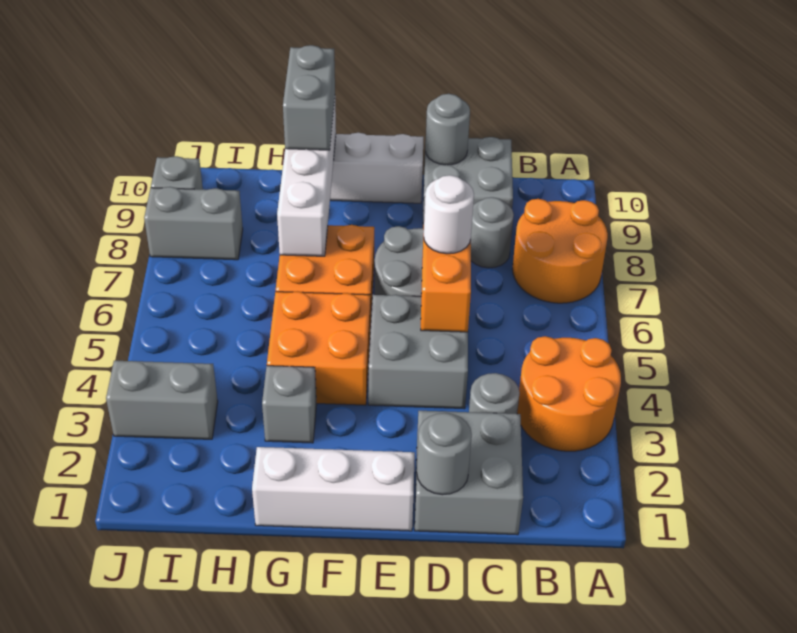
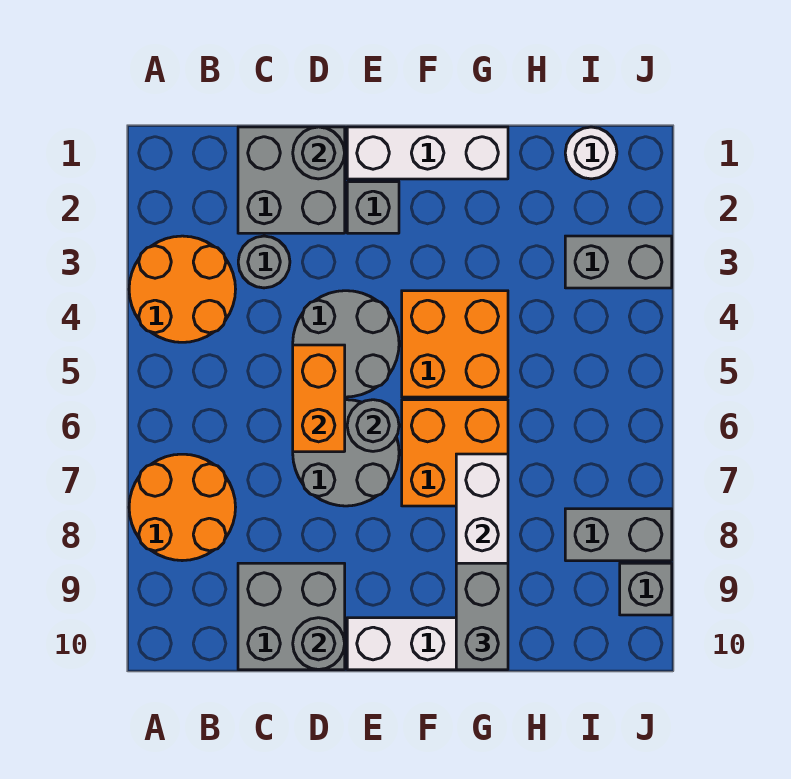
grey 1x1 round brick [471,197,514,268] -> grey 1x1 round brick moved to [347,400,399,451]
grey 2x2 brick [368,295,468,409] -> grey 2x2 round brick [293,291,399,397]
white 1x1 round brick [424,175,474,254] -> white 1x1 round brick moved to [565,127,617,179]
grey 1x1 brick [262,366,317,443] -> grey 1x1 brick moved to [347,182,399,233]

